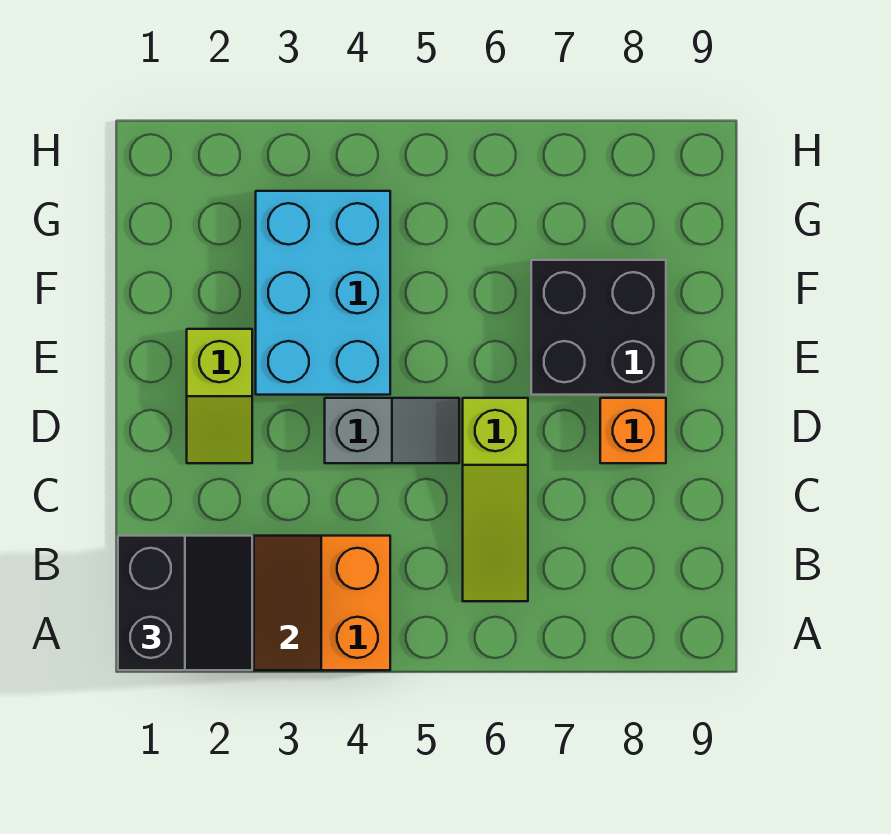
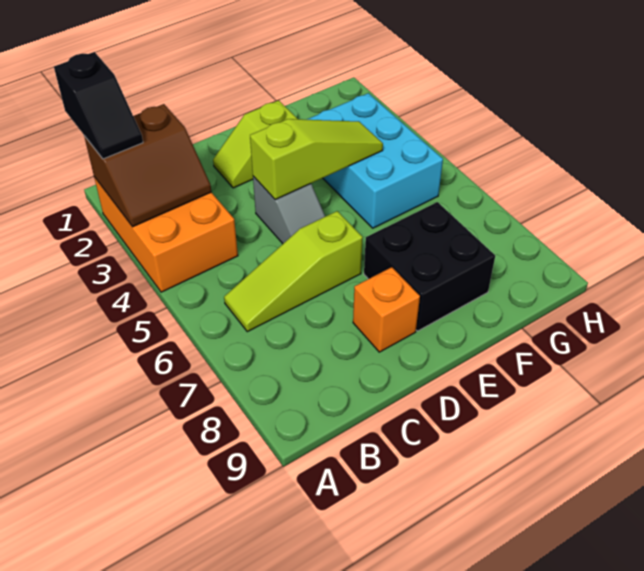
black 2x2 slope [118,536,252,670] -> black 1x2 slope [54,52,143,159]
none -> lime 1x3 slope [250,119,383,200]
cyan 2x3 brick [256,191,390,395] -> cyan 2x3 brick turned to [307,93,443,228]

